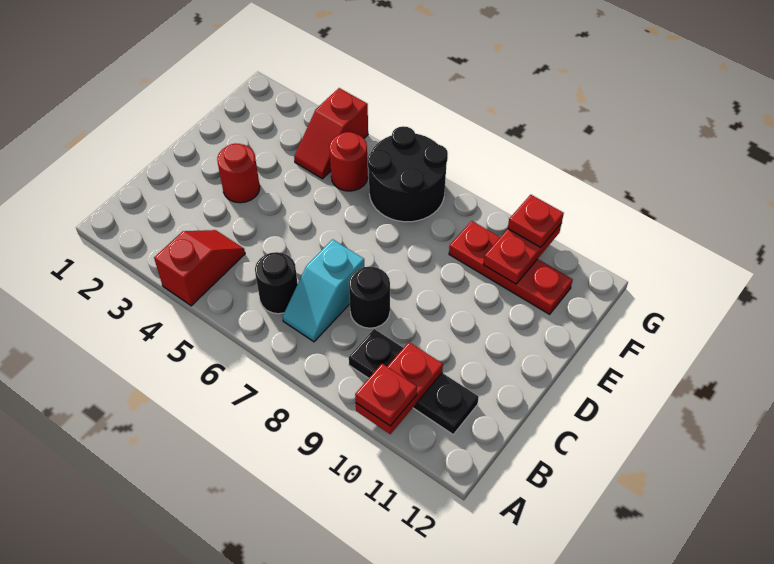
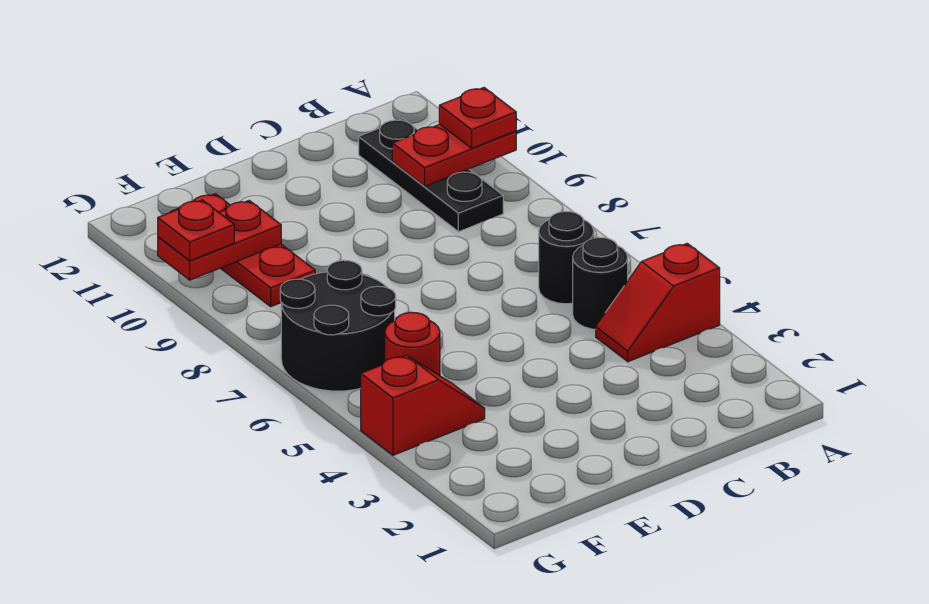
cyan 1x2 slope [283,239,364,342] -> none
black 1x1 round brick [349,267,390,328] -> black 1x1 round brick moved to [573,237,628,329]
red 1x1 round brick [217,143,260,203] -> none

